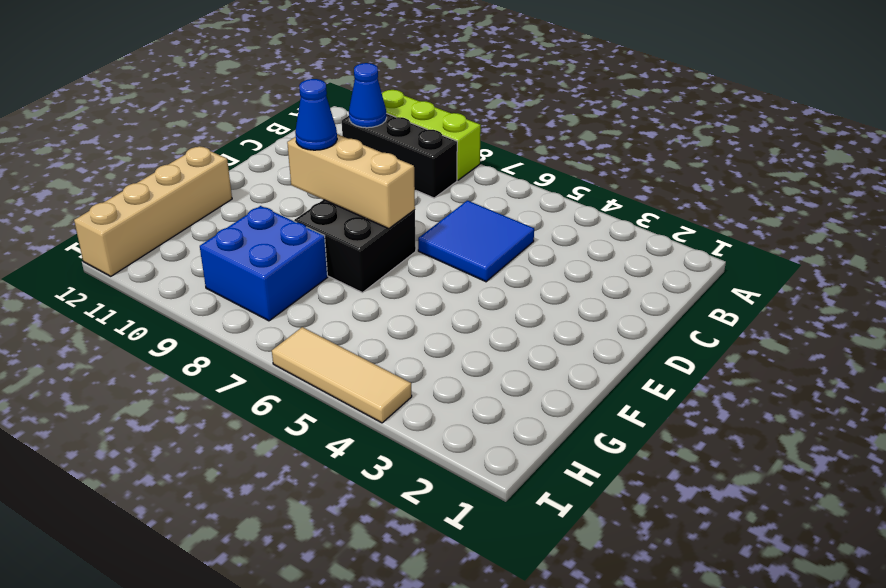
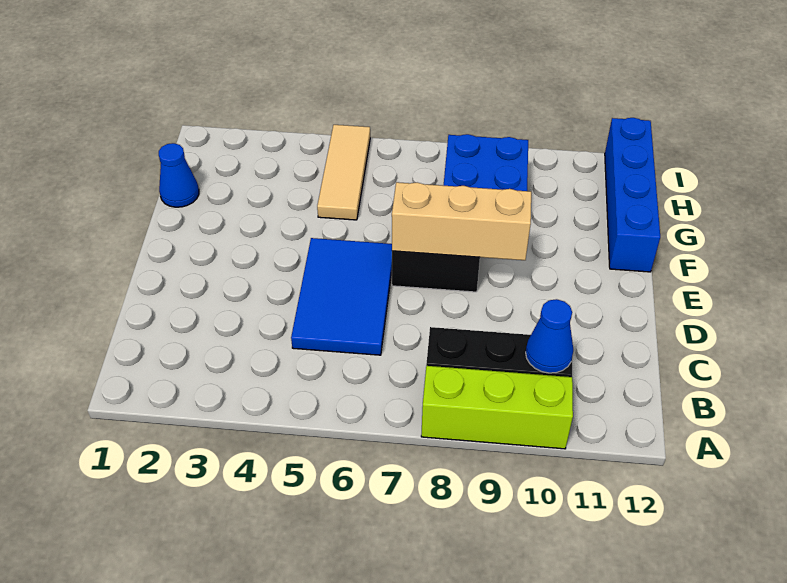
blue 2x2 tile [418,201,534,282] -> blue 2x3 tile [291,238,392,355]
blue 1x1 cone [295,79,337,150] -> blue 1x1 cone moved to [159,143,199,207]
tan 1x4 brick [74,146,232,276] -> blue 1x4 brick [605,118,660,272]
tan 1x3 tile [272,327,412,423] -> tan 1x3 tile turned to [317,125,370,220]

